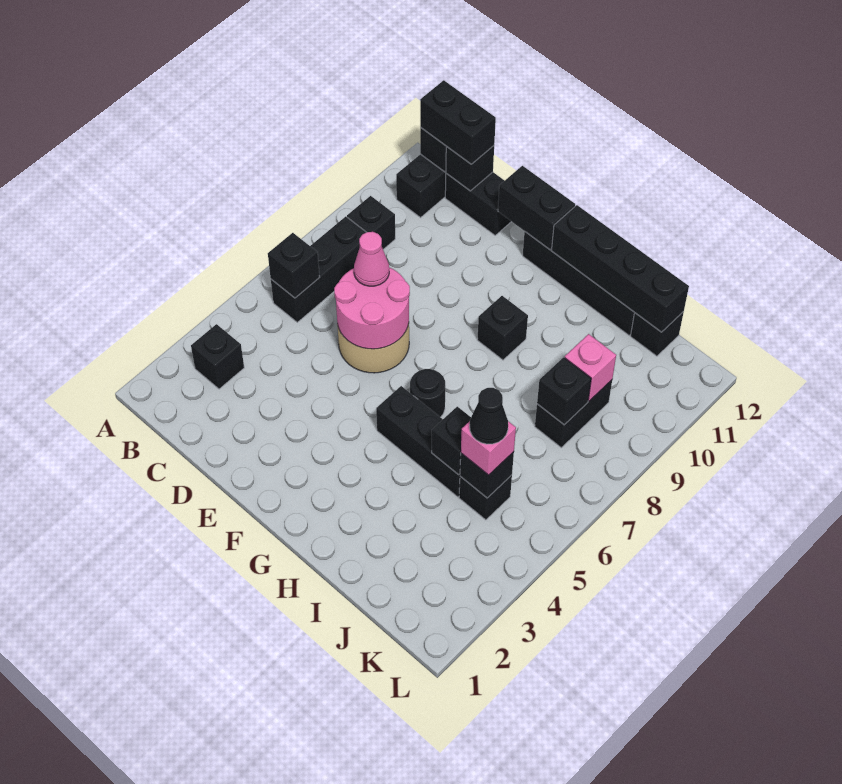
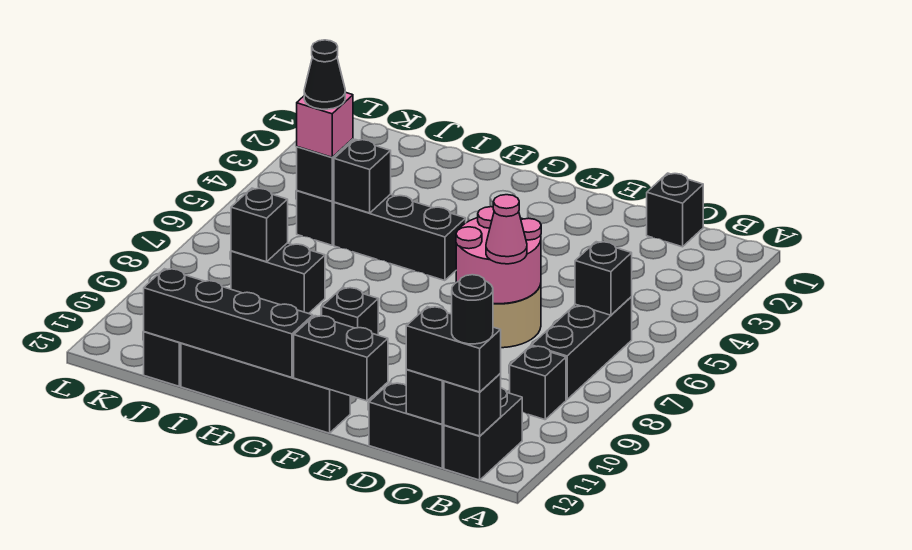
black 1x1 brick [191,324,244,389] -> black 1x1 brick moved to [647,173,703,247]
black 1x1 round brick [410,369,445,417] -> black 1x1 round brick moved to [452,275,493,344]
black 1x2 brick [535,380,612,448] -> black 1x2 brick turned to [231,243,325,314]
pink 1x1 brick [565,334,616,401] -> none

